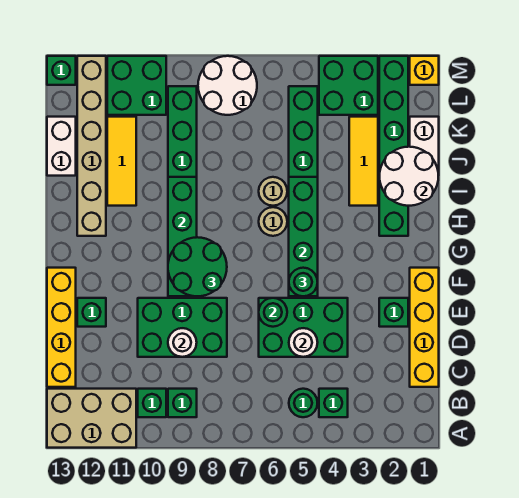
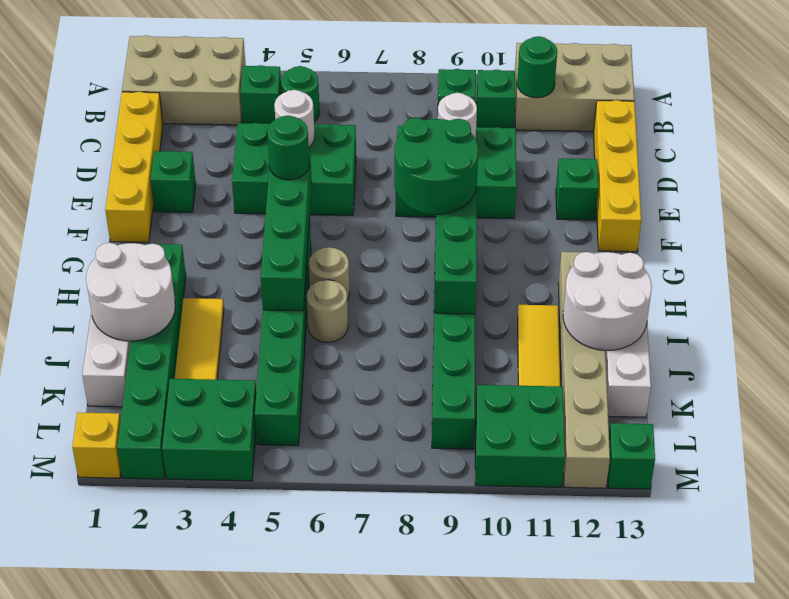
none -> tan 2x3 brick [122,35,246,125]
green 1x1 round brick [259,298,287,327] -> green 1x1 round brick moved to [517,36,557,98]
white 2x2 round brick [198,56,257,115] -> white 2x2 round brick moved to [563,252,652,350]

